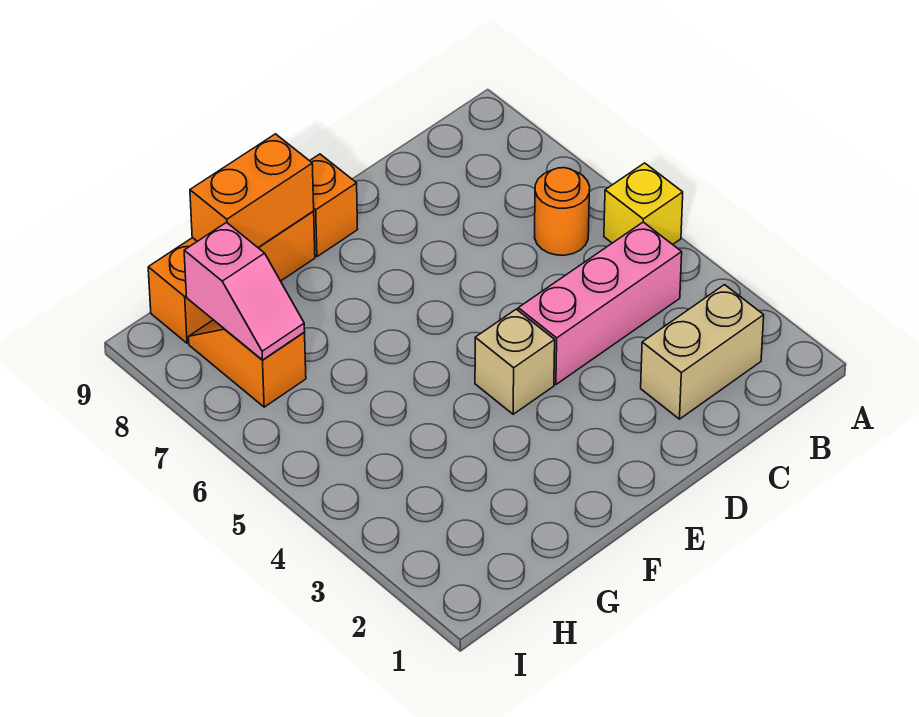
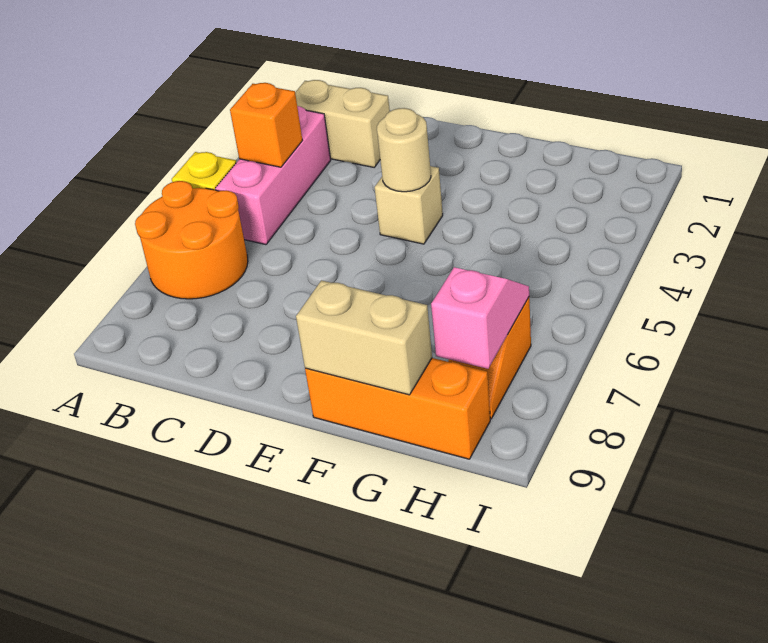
pink 1x3 brick [518,222,682,384] -> pink 1x3 brick turned to [215,106,331,245]
orange 1x1 round brick [534,168,590,255] -> orange 2x2 round brick [135,181,248,299]
none -> tan 1x1 round brick [377,108,431,192]
orange 1x1 brick [310,154,358,257] -> orange 1x1 brick moved to [230,83,303,167]
orange 1x2 brick [190,134,314,247] -> tan 1x2 brick [296,280,432,395]

